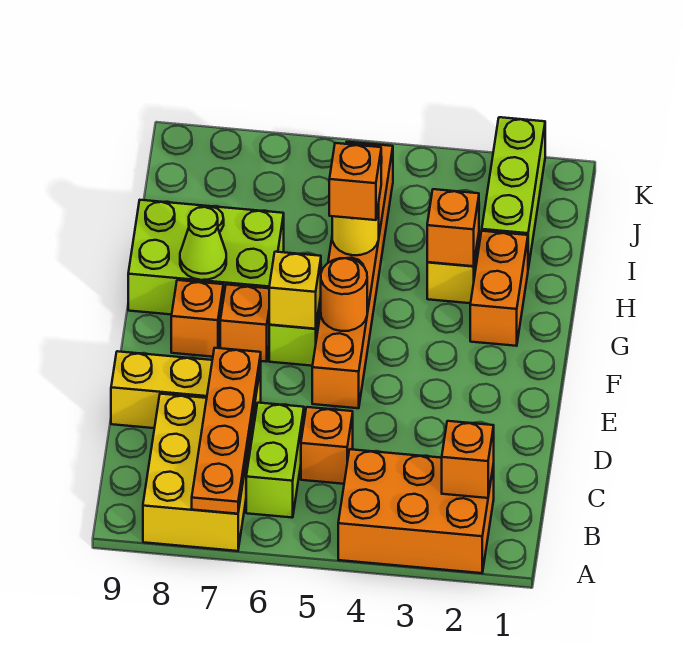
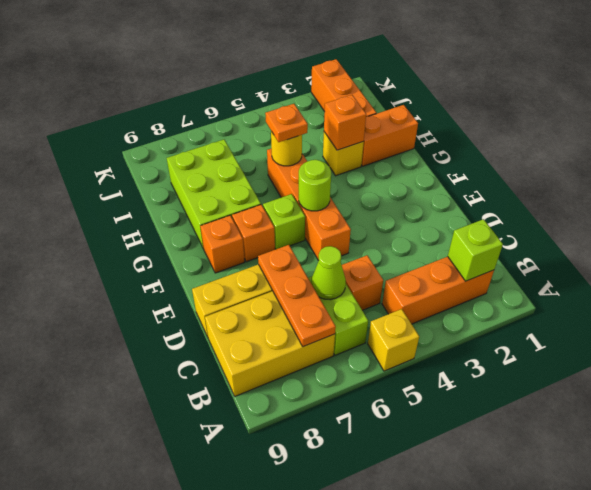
orange 2x3 brick [338,449,494,573] -> orange 1x3 brick [382,257,494,324]
yellow 2x3 brick [143,394,255,551] -> yellow 2x3 brick turned to [205,291,335,396]
orange 1x4 plate [192,348,261,514] -> orange 1x3 plate [258,245,336,347]
orange 1x1 brick [442,421,494,498] -> lime 1x1 brick [448,219,503,281]
orange 1x6 brick [312,142,393,408] -> orange 1x4 brick [267,148,351,260]
orange 1x1 round brick [320,258,367,331] -> lime 1x1 round brick [299,160,331,211]
yellow 1x1 brick [269,252,321,329] -> yellow 1x1 brick moved to [368,309,419,371]
orange 1x2 brick [470,231,528,346] -> orange 1x2 brick turned to [362,105,418,166]
lime 2x3 brick [128,200,284,315] -> lime 2x3 brick turned to [167,140,261,249]
lime 1x1 cone [180,207,226,280] -> lime 1x1 cone moved to [311,246,346,300]
orange 1x1 brick [329,143,381,220] -> orange 1x1 plate [265,104,308,142]
lime 1x3 brick [482,117,545,268] -> orange 1x3 brick [311,59,376,117]

